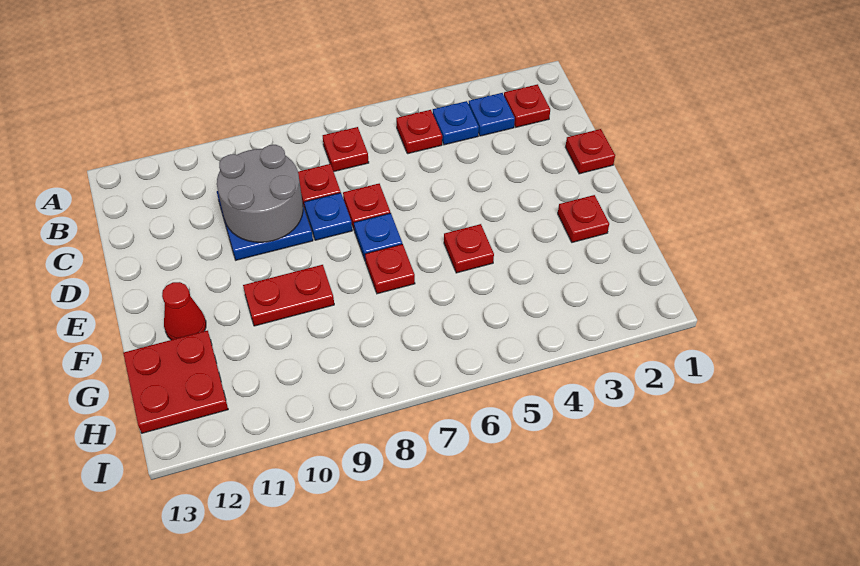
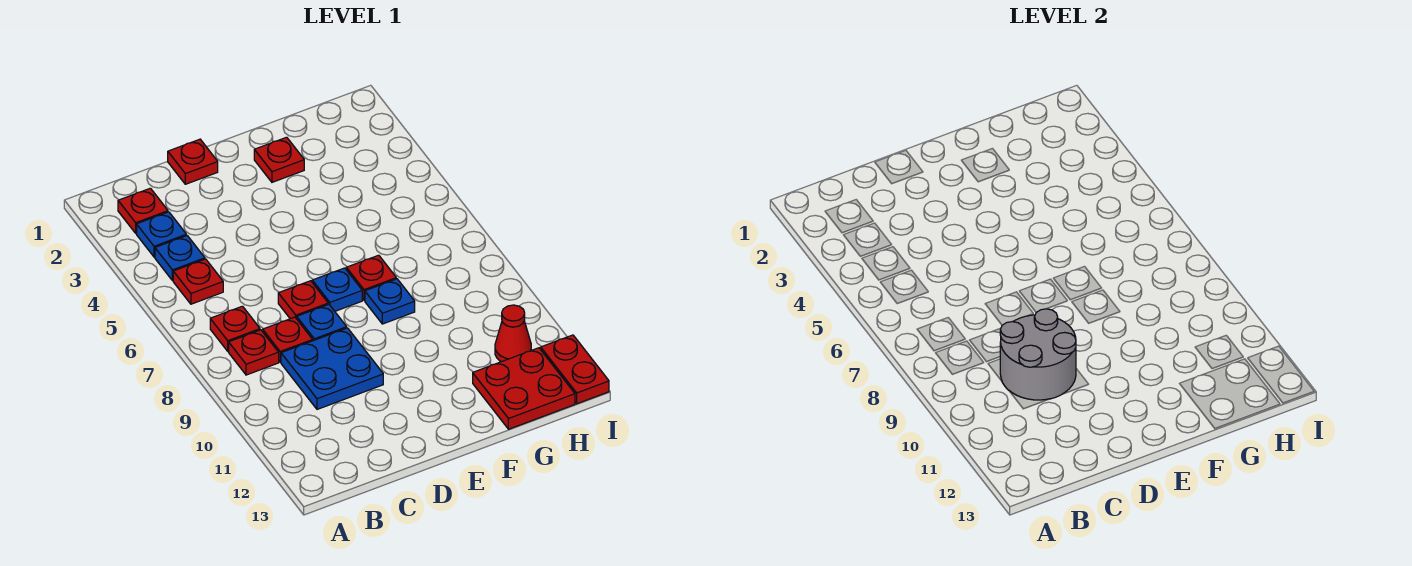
red 1x1 plate [444,224,494,273] -> red 1x1 plate moved to [229,330,279,375]
none -> blue 1x1 plate [365,279,415,324]
red 1x2 plate [243,265,334,326] -> red 1x2 plate moved to [541,335,609,404]
red 1x1 cone [162,282,206,340] -> red 1x1 cone moved to [495,305,531,362]

